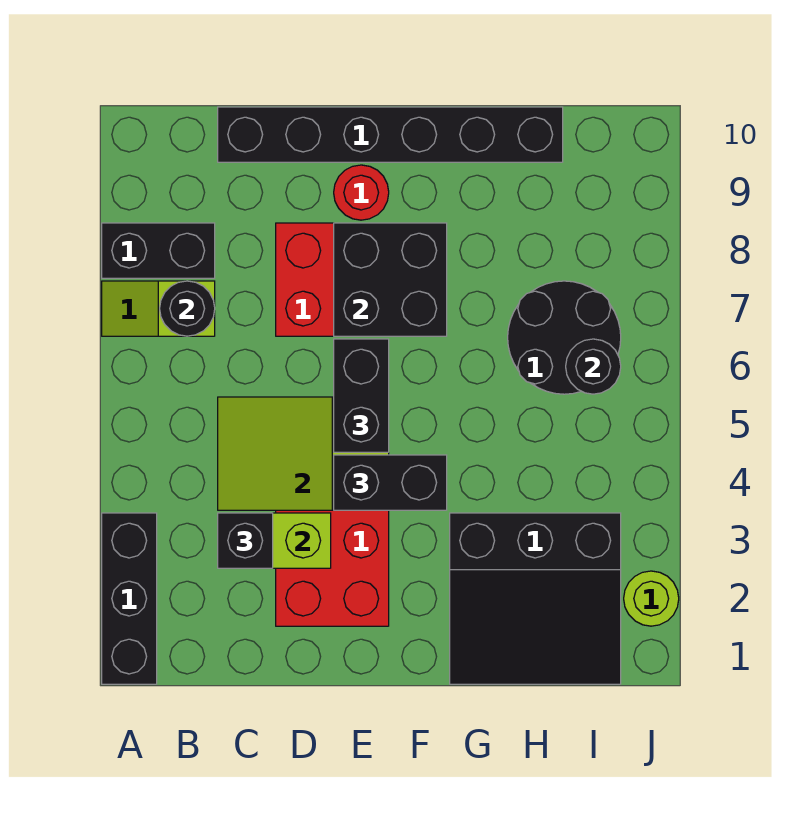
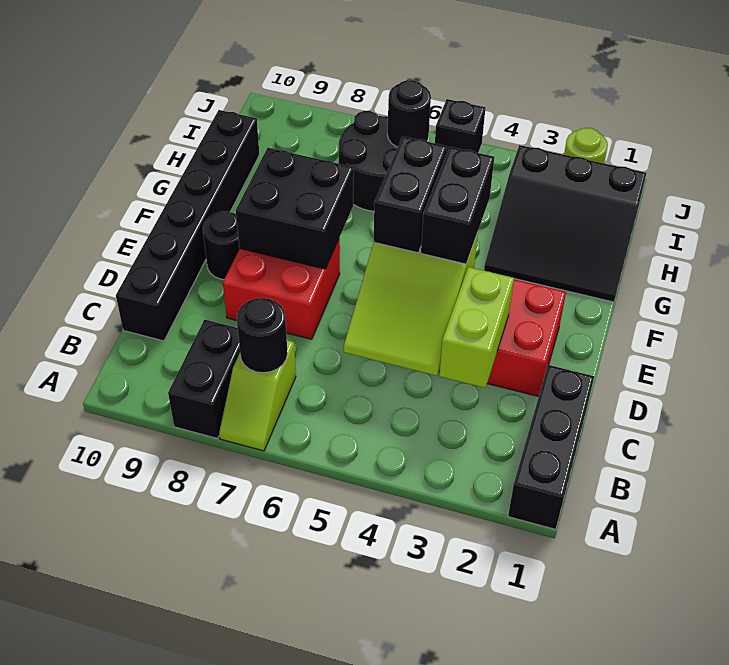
black 1x3 brick [102,513,157,684] -> black 1x3 brick turned to [508,365,594,529]
black 1x1 brick [218,513,273,568] -> black 1x1 brick moved to [435,99,485,153]
black 1x2 brick [334,339,389,452] -> black 1x2 brick turned to [374,136,447,253]
red 1x1 round brick [334,165,389,220] -> black 1x1 round brick [203,211,239,279]
black 3x3 slope [450,513,621,684] -> black 3x3 slope turned to [484,145,646,302]

